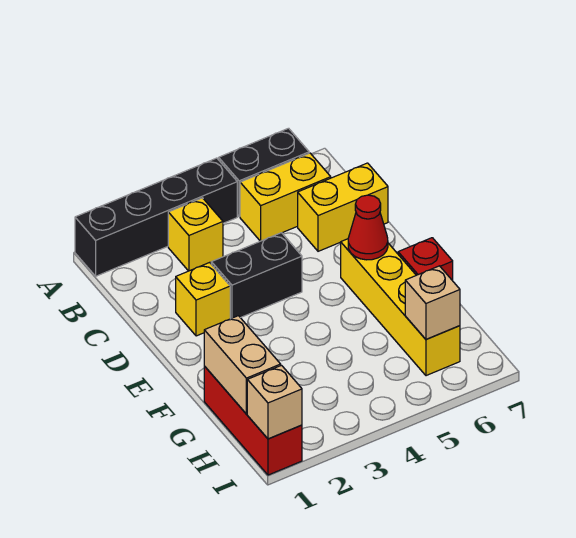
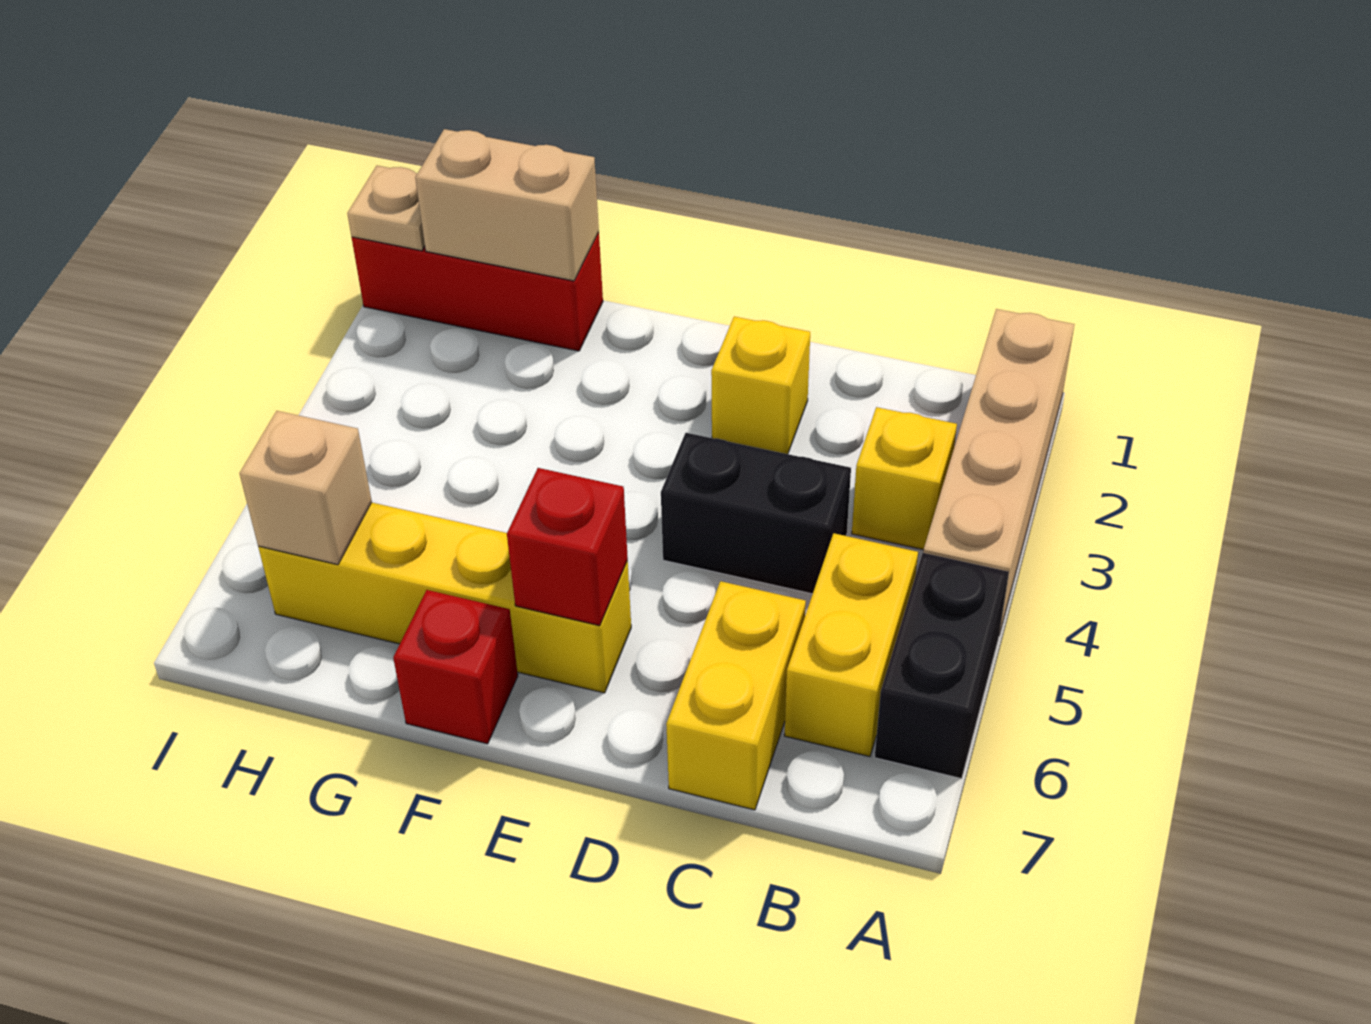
black 1x4 brick [75,158,237,276] -> tan 1x4 brick [923,309,1074,634]
black 1x2 brick [211,233,302,319] -> black 1x2 brick turned to [661,433,851,594]
red 1x1 cone [348,195,388,260] -> red 1x1 brick [507,468,628,626]
tan 1x1 brick [247,365,302,439] -> tan 1x1 plate [347,166,425,251]

